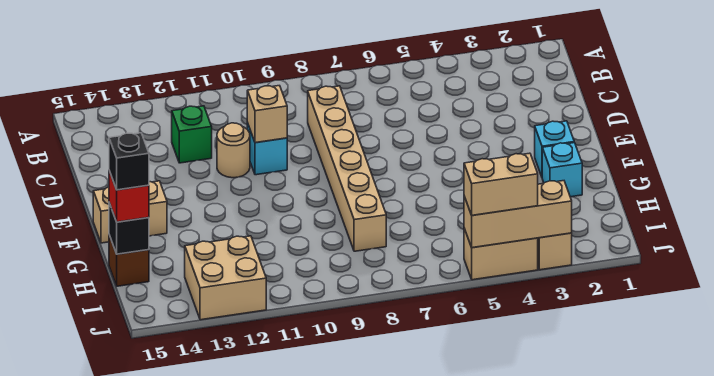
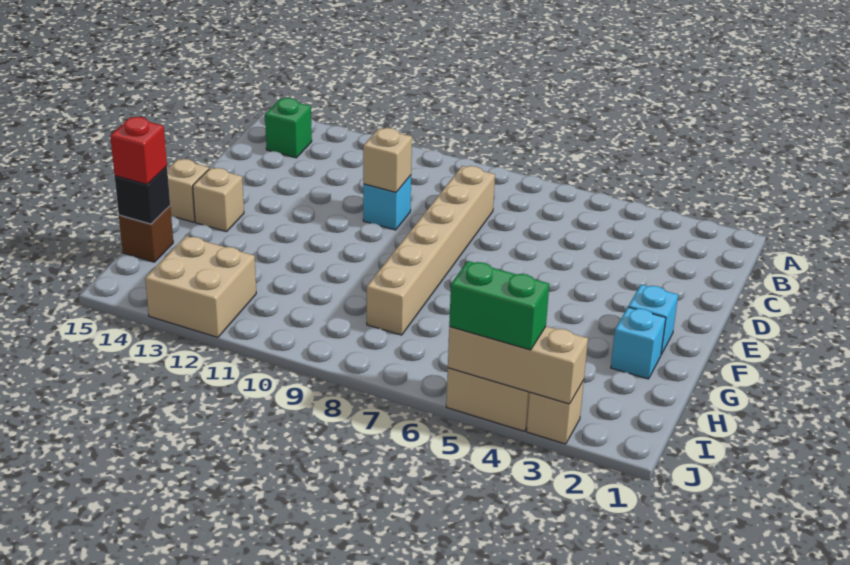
green 1x1 brick [172,106,212,163] -> green 1x1 brick moved to [265,98,312,158]
tan 1x1 round brick [217,123,250,178] -> none
black 1x1 brick [109,133,149,190] -> none
tan 1x2 brick [464,153,538,215] -> green 1x2 brick [449,261,549,350]

